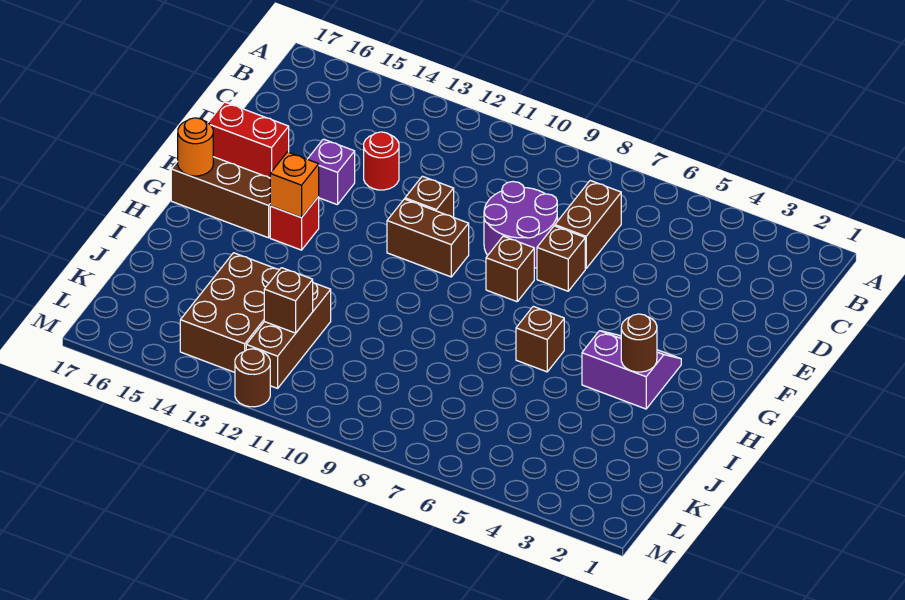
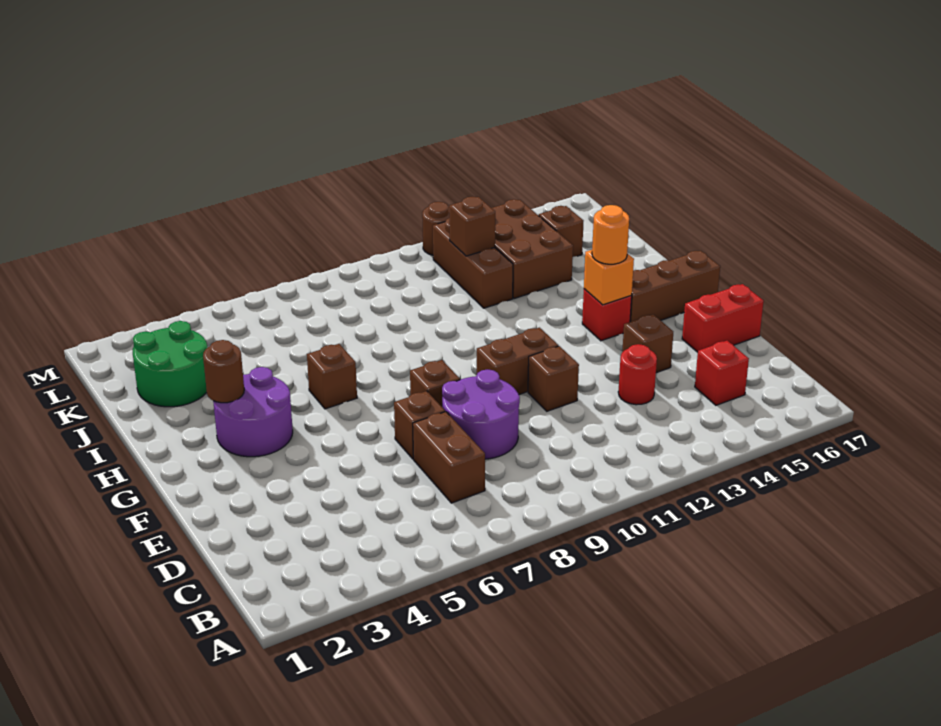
none -> red 1x1 brick [695,341,749,405]
purple 1x1 brick [308,139,355,205] -> brown 1x1 brick [622,314,673,373]
purple 2x2 slope [582,331,681,409] -> purple 2x2 round brick [213,367,293,457]
orange 1x1 round brick [178,118,213,176] -> orange 1x1 round brick moved to [592,205,629,264]
none -> green 2x2 round brick [133,321,207,407]
none -> brown 1x1 brick [539,206,583,257]

